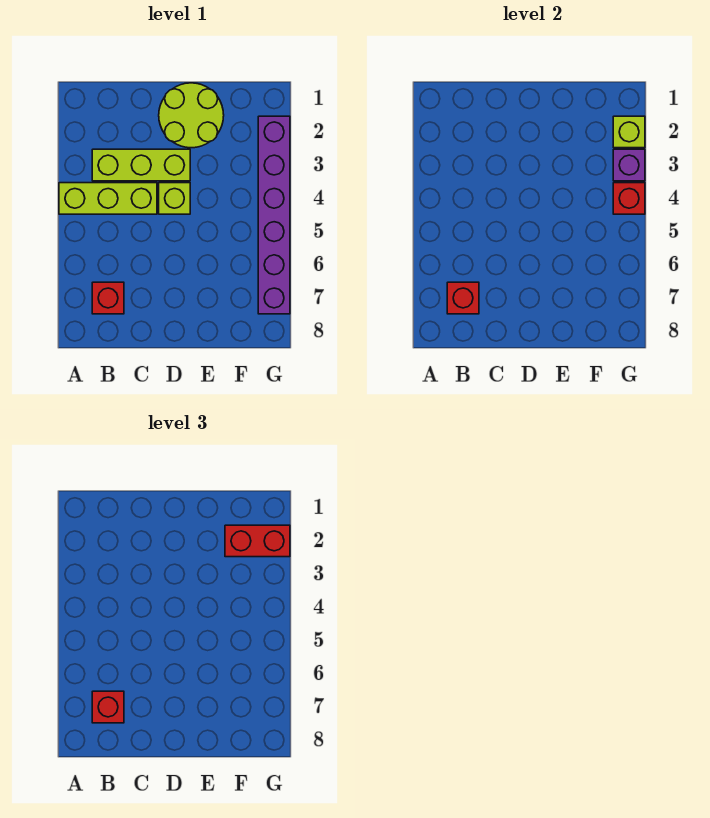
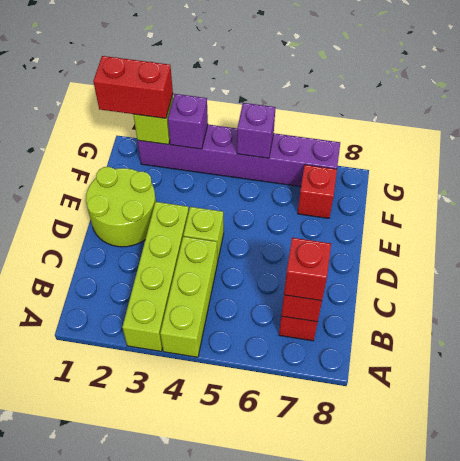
lime 1x3 brick [92,149,190,181] -> lime 1x4 brick [122,202,189,351]
red 1x2 brick [225,525,290,557] -> red 1x2 brick turned to [93,56,173,118]
red 1x1 brick [613,183,645,214] -> red 1x1 brick moved to [298,165,337,218]
none -> purple 1x1 brick [237,103,276,158]

